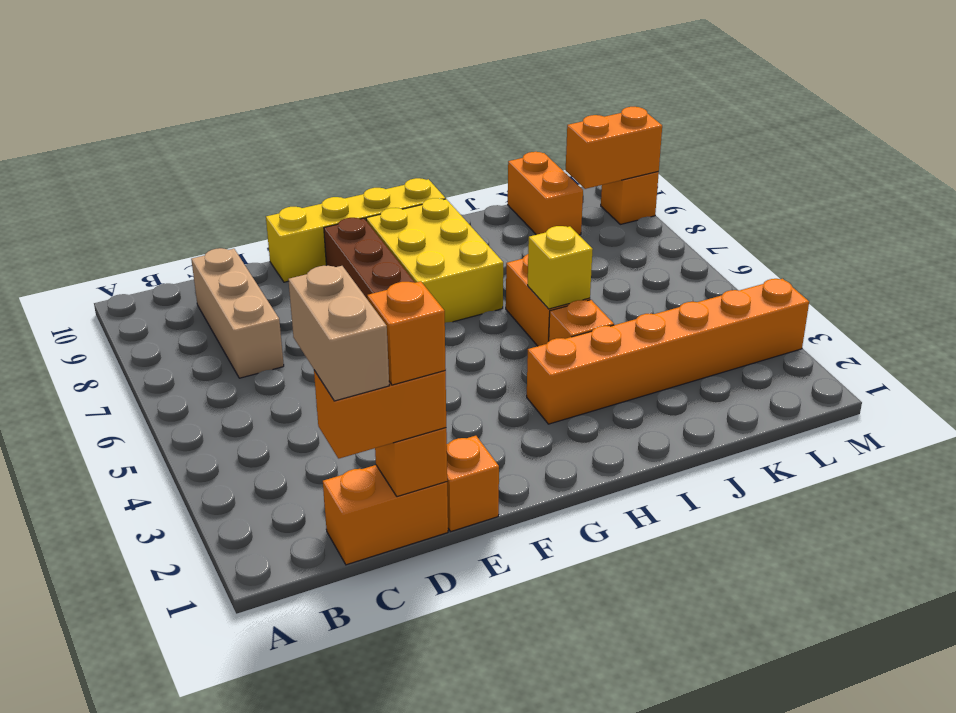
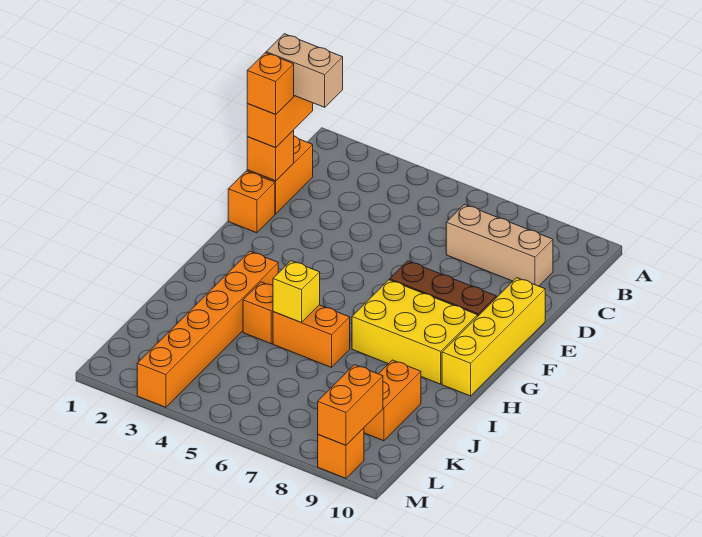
orange 1x2 brick [508,152,583,235] -> orange 1x2 brick turned to [364,360,421,441]

